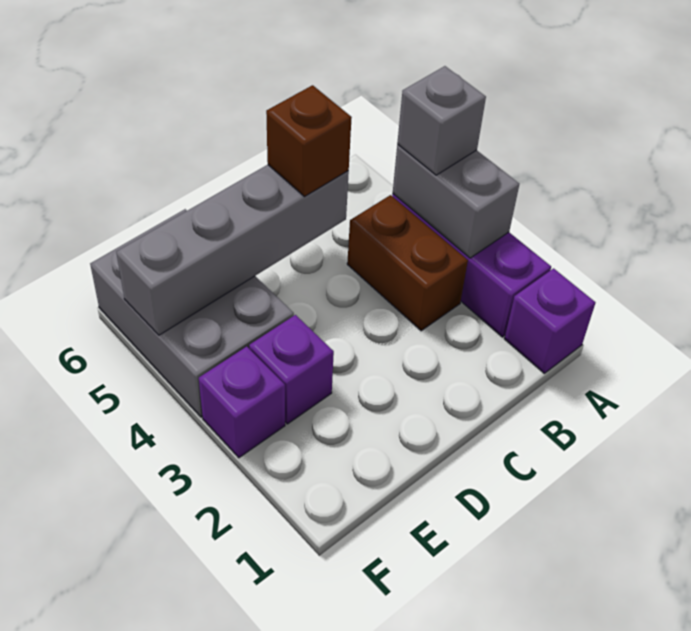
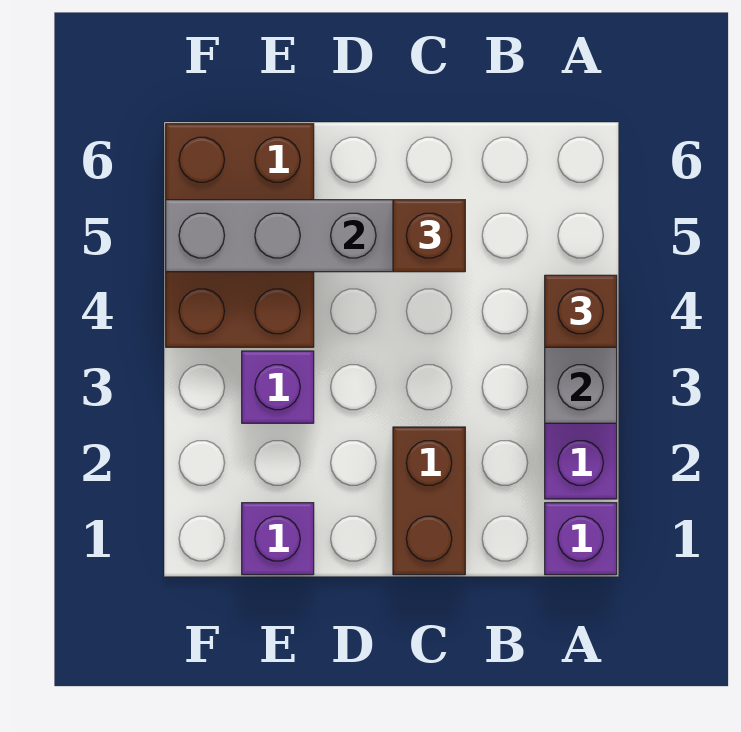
grey 1x1 brick [397,66,486,175] -> brown 1x1 brick [545,275,617,347]
brown 1x2 brick [347,195,468,331] -> brown 1x2 brick moved to [393,427,465,575]
grey 2x3 brick [90,209,294,417] -> brown 2x3 brick [166,124,314,347]
purple 1x1 brick [199,346,285,458] -> purple 1x1 brick moved to [242,503,314,575]

